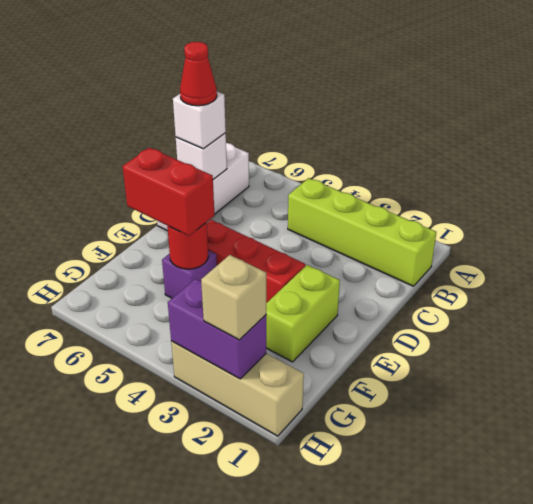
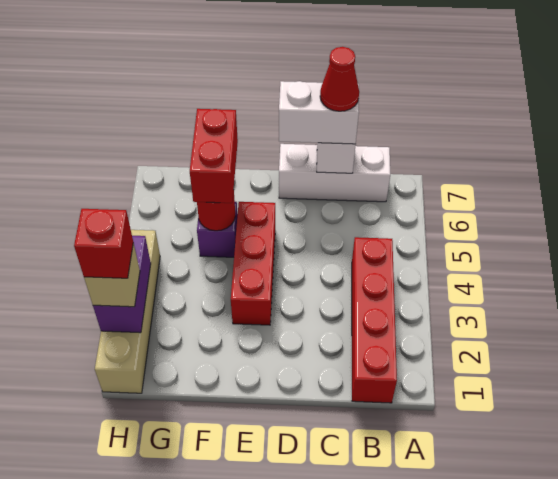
lime 1x4 brick [288,178,436,286] -> red 1x4 brick [352,237,397,403]
white 1x1 brick [173,92,226,149] -> white 1x2 brick [279,81,359,144]
lime 1x2 brick [266,265,340,362] -> none
tan 1x3 brick [171,341,304,436] -> tan 1x4 brick [95,230,160,393]
none -> red 1x1 brick [74,209,133,278]

